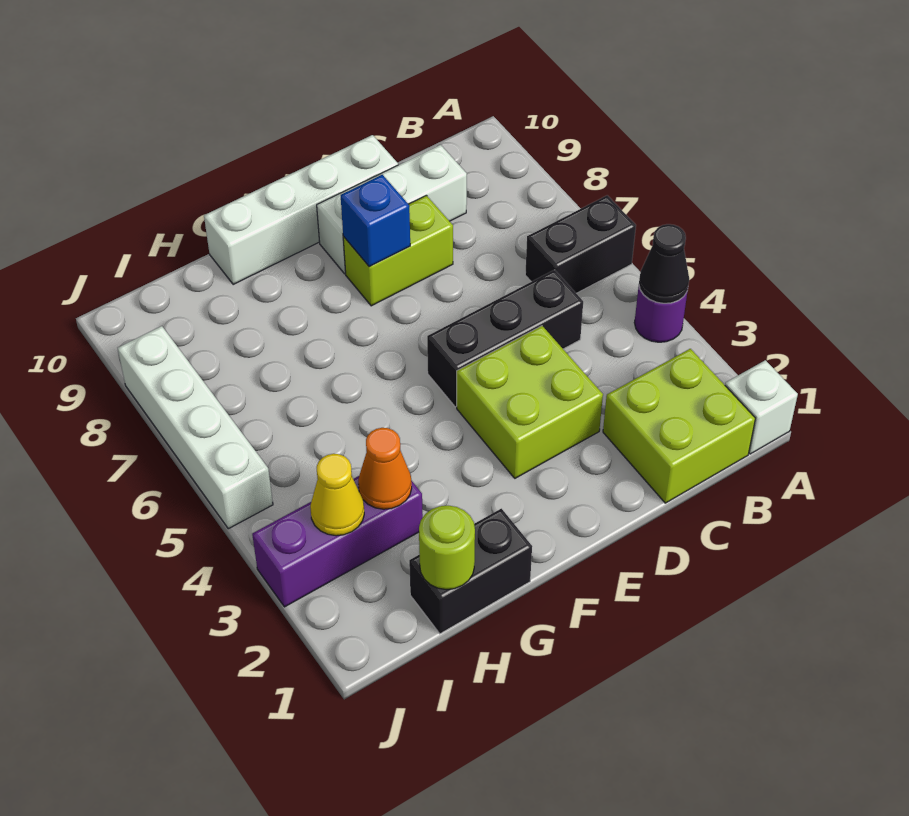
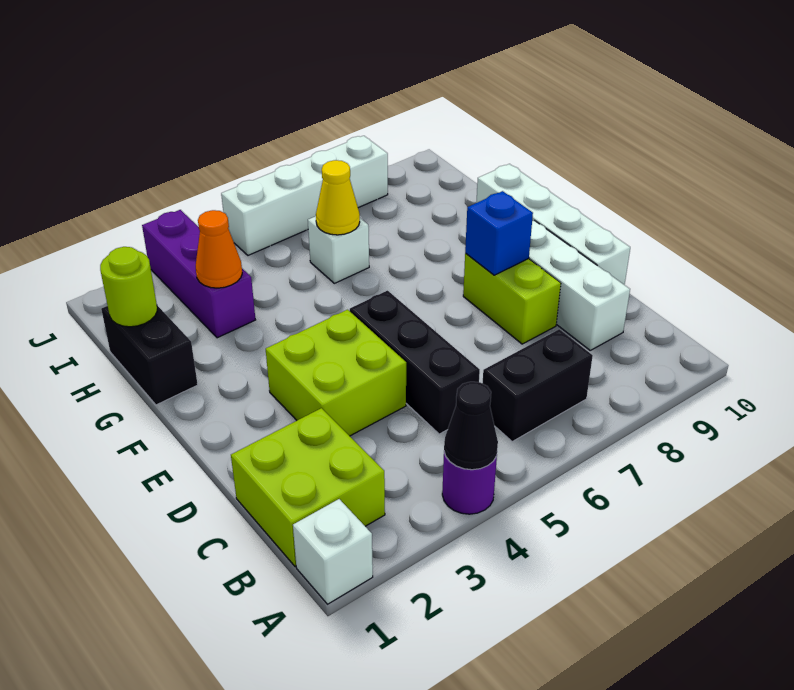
black 1x2 brick [525,195,636,293] -> black 1x2 brick turned to [482,329,593,441]
none -> white 1x1 brick [308,216,369,283]
yellow 1x1 cone [310,454,364,536] -> yellow 1x1 cone moved to [316,160,360,235]

